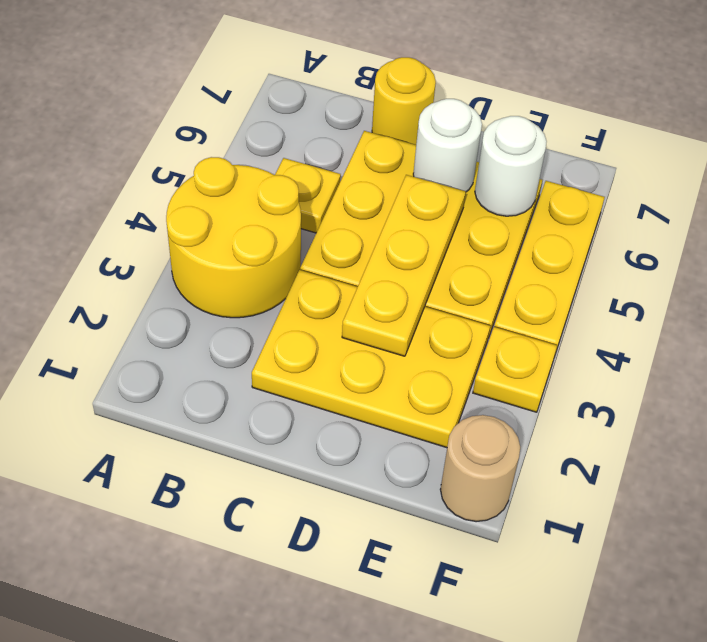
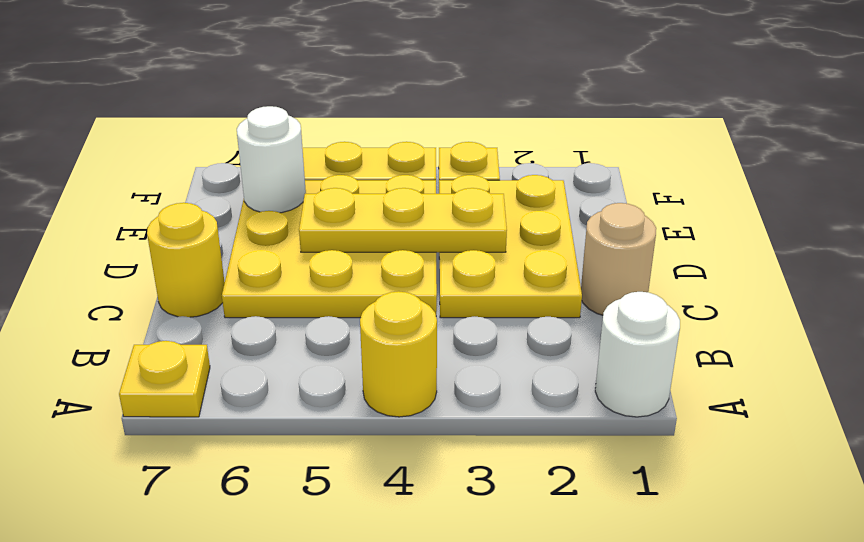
yellow 2x2 round brick [166,157,301,318] -> yellow 1x1 round brick [360,291,437,417]
yellow 1x1 plate [275,158,341,233] -> yellow 1x1 plate moved to [119,341,210,417]
white 1x1 round brick [413,99,482,192] -> white 1x1 round brick moved to [595,292,680,417]
tan 1x1 round brick [440,415,520,522] -> tan 1x1 round brick moved to [581,203,656,315]

